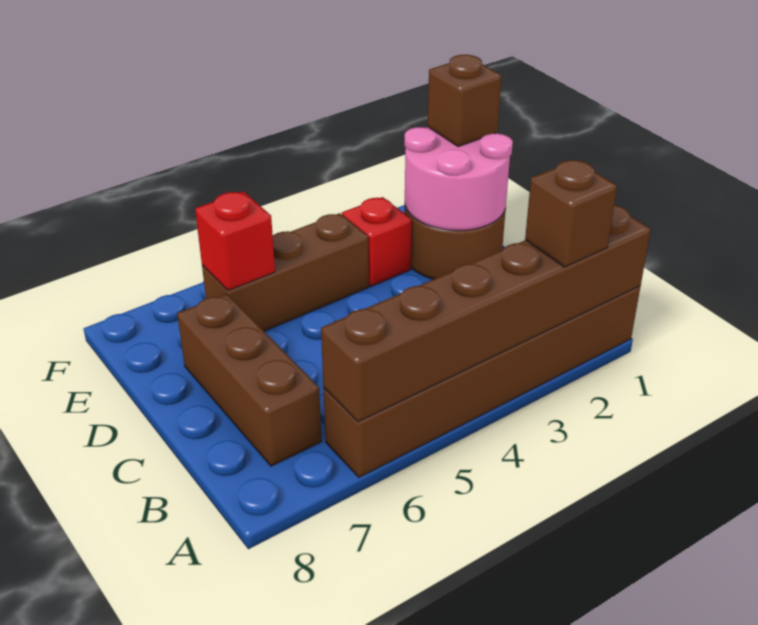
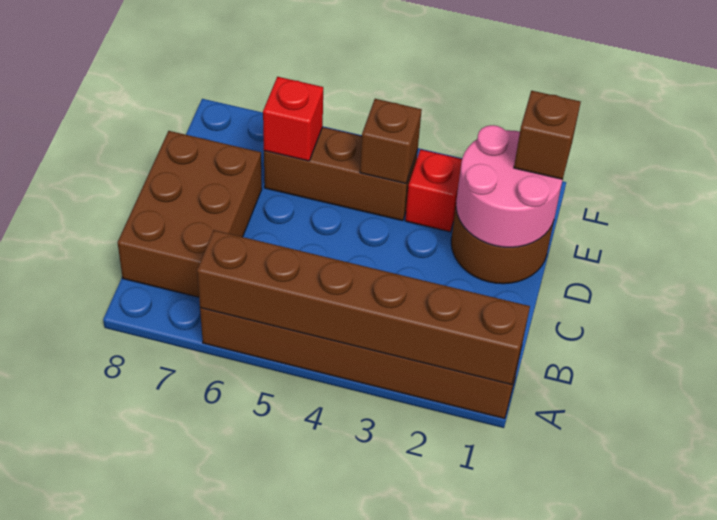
brown 1x1 brick [525,160,617,267] -> brown 1x1 brick moved to [360,99,422,183]
brown 1x3 brick [177,294,322,466] -> brown 2x3 brick [118,131,262,297]

